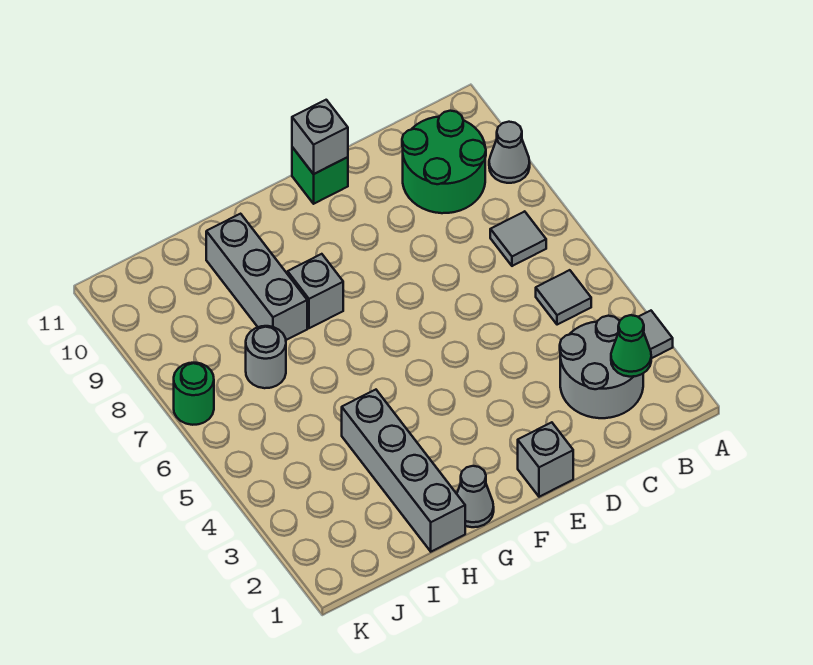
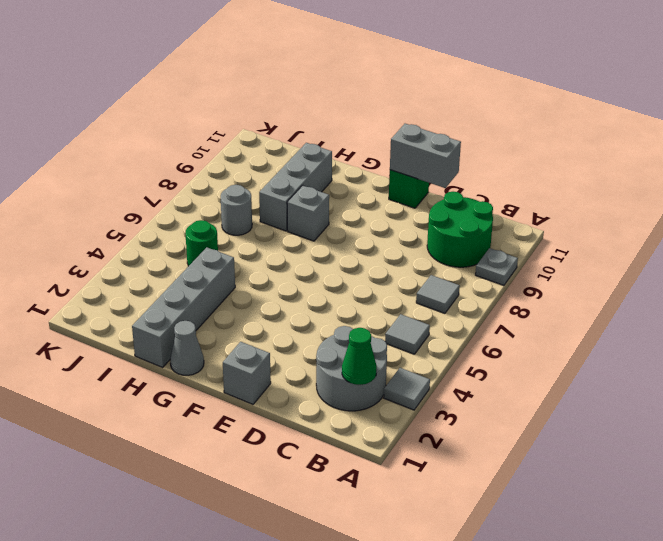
grey 1x1 cone [489,122,530,183] -> grey 1x1 plate [475,248,518,285]
grey 1x1 brick [292,100,348,174] -> grey 1x2 brick [390,124,461,188]
green 1x1 round brick [174,363,214,425] -> green 1x1 round brick moved to [185,220,218,266]

